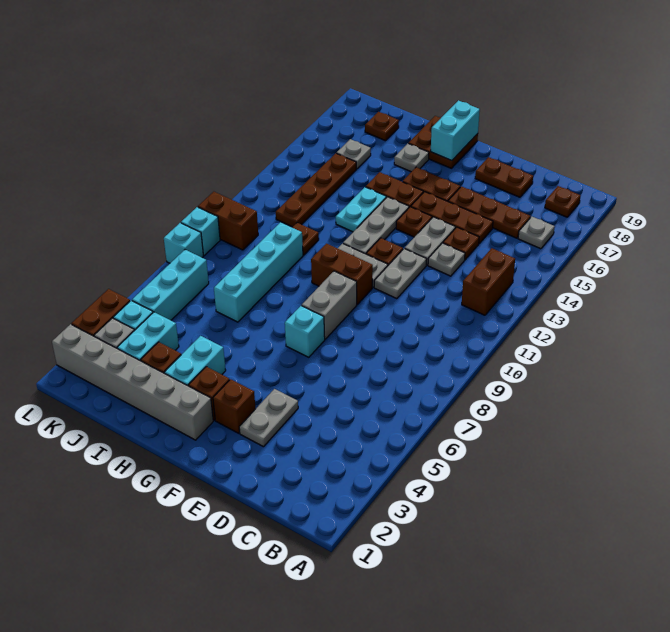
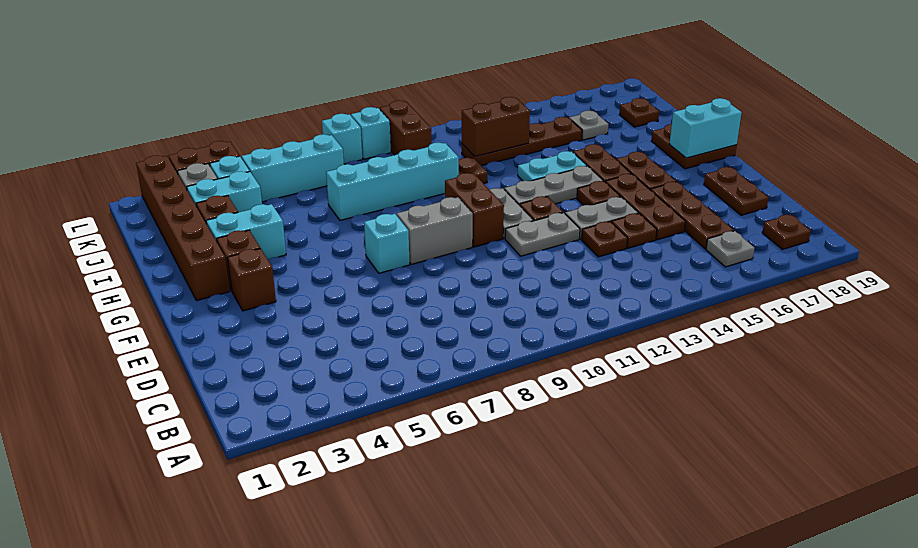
brown 1x2 brick [462,248,515,315] -> brown 1x2 brick moved to [462,97,530,156]
grey 1x1 plate [428,243,465,276] -> brown 1x1 plate [582,222,627,257]
grey 1x2 plate [239,389,298,447] -> none
grey 1x6 brick [52,324,213,440] -> brown 1x6 brick [136,155,230,301]
grey 1x1 plate [394,144,429,172] -> none

